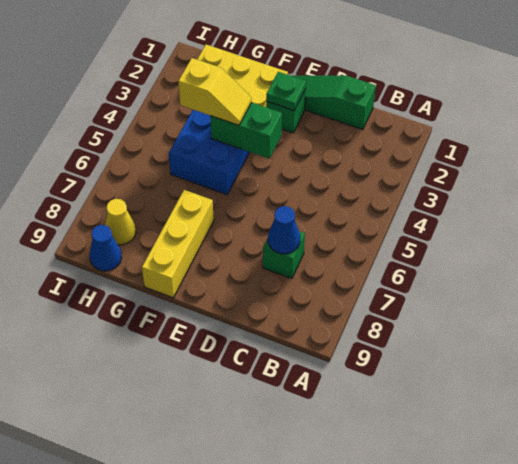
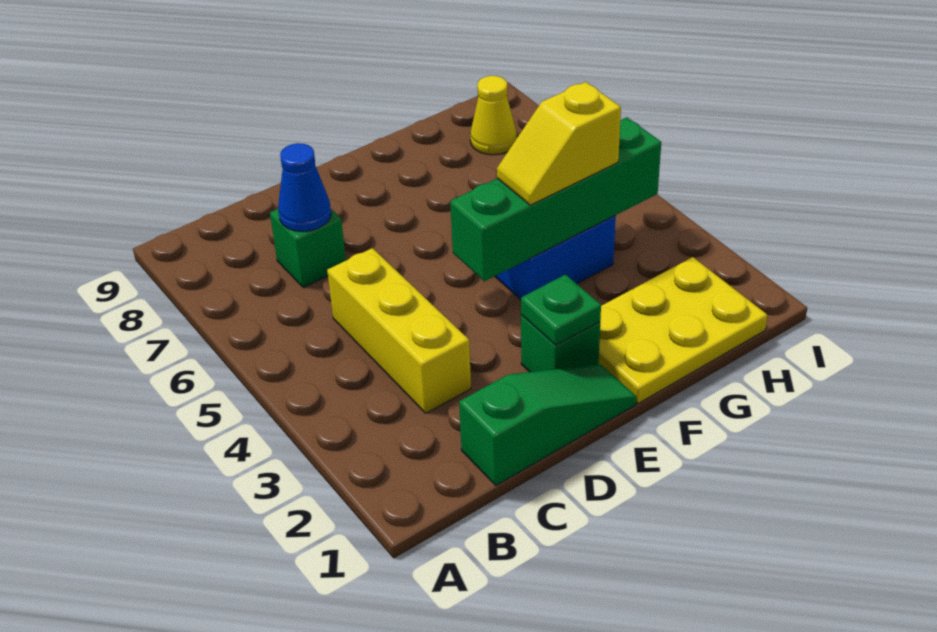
green 1x2 brick [210,103,282,159] -> green 1x4 brick [450,117,661,281]
yellow 1x3 brick [142,190,214,298] -> yellow 1x3 brick moved to [327,248,471,413]
blue 1x1 cone [90,225,122,271] -> none

